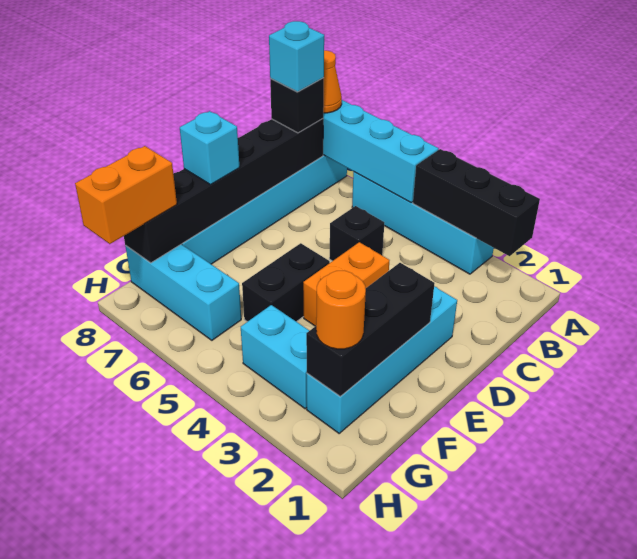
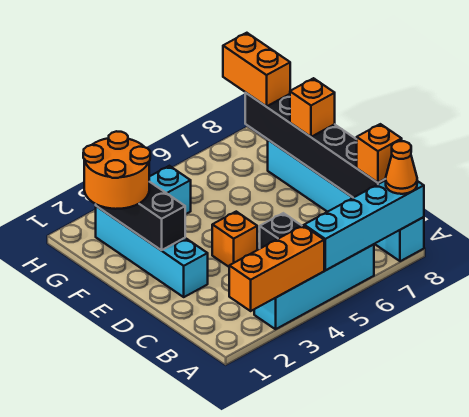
black 1x3 brick [413,149,540,256] -> orange 1x3 brick [229,226,324,311]
black 1x1 brick [270,78,324,133] -> orange 1x1 brick [357,124,402,183]
cyan 1x1 brick [269,21,324,92] -> none
orange 1x2 brick [303,242,390,326] -> orange 1x1 brick [212,212,257,267]
black 1x2 brick [242,243,330,322] -> none
cyan 1x1 brick [180,111,239,185] -> orange 1x1 brick [290,78,335,137]
orange 1x1 round brick [316,271,366,349] -> orange 2x2 round brick [83,131,150,209]
cyan 1x3 brick [125,244,241,340] -> none

